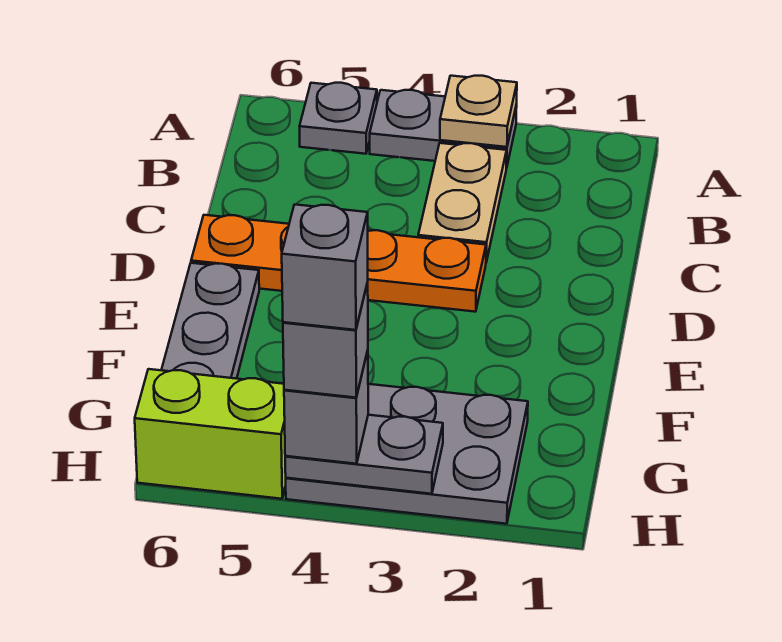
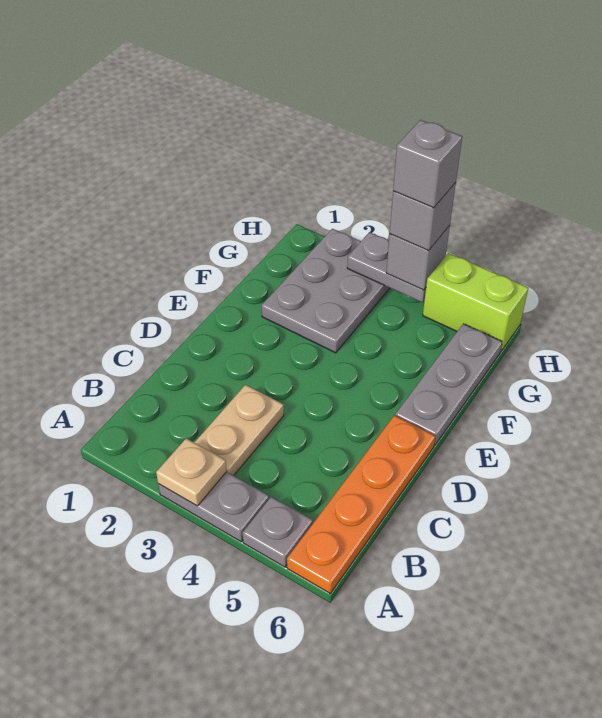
orange 1x4 plate [191,215,486,312] -> orange 1x4 plate turned to [287,415,435,593]
grey 2x3 plate [286,384,528,524] -> grey 2x3 plate turned to [262,229,390,353]

